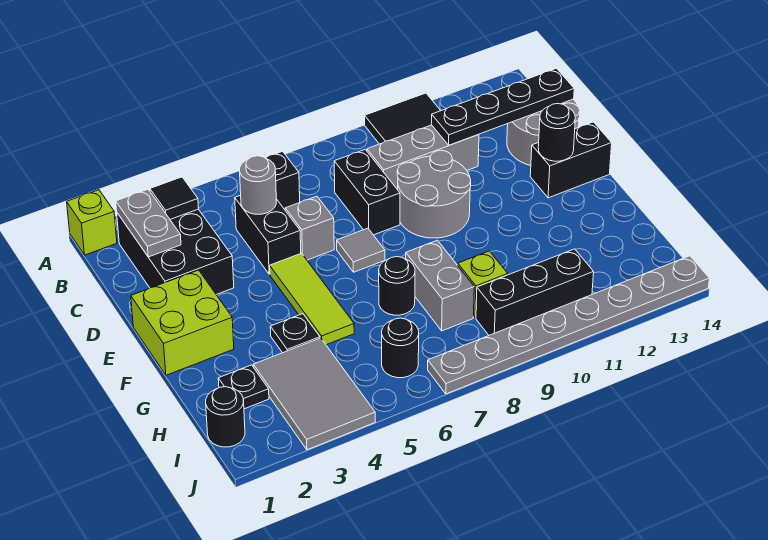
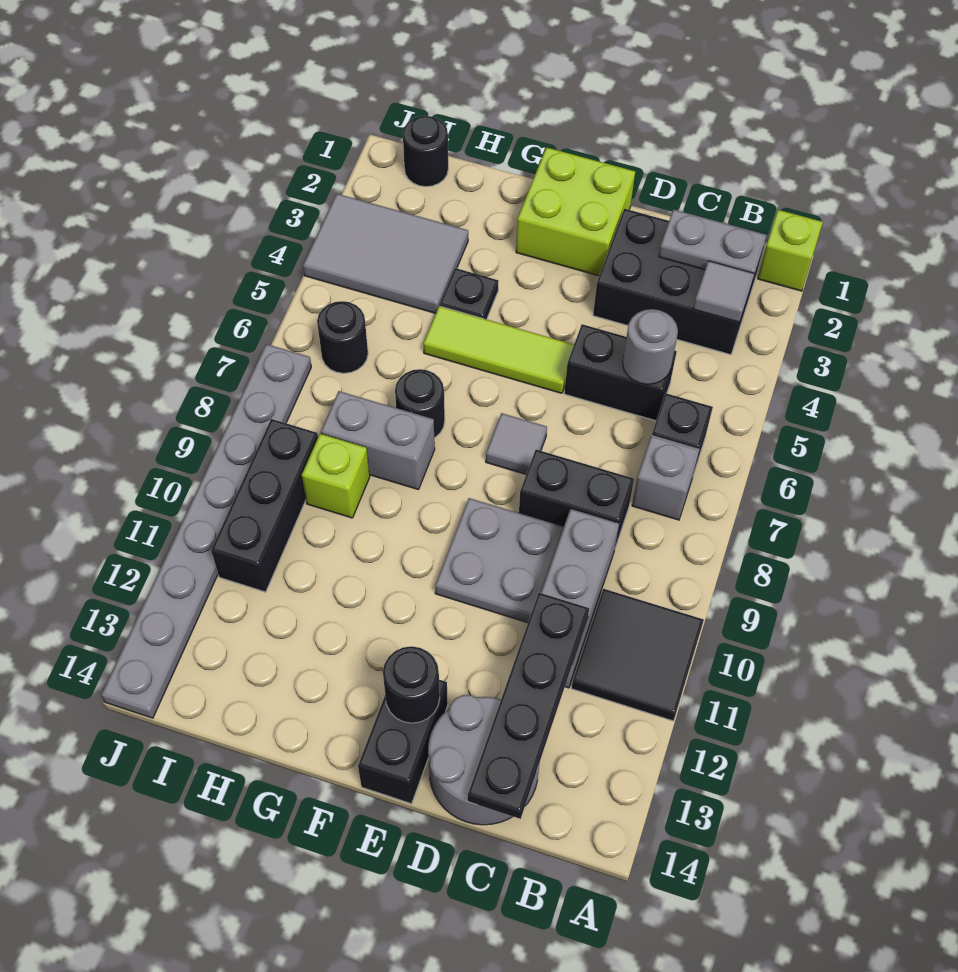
black 1x1 tile [150,177,199,219] -> grey 1x1 tile [693,261,754,322]
grey 1x1 brick [285,196,334,260] -> grey 1x1 brick moved to [632,436,699,520]
grey 2x2 round brick [397,150,471,238] -> grey 2x2 plate [435,498,564,623]
black 1x1 plate [218,365,269,409] -> none

